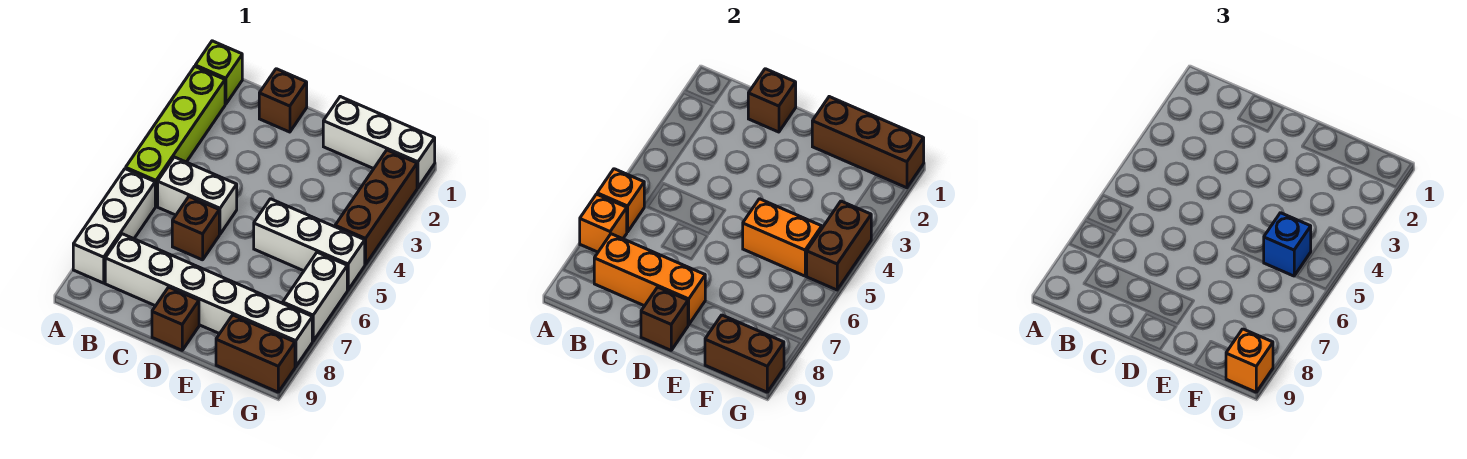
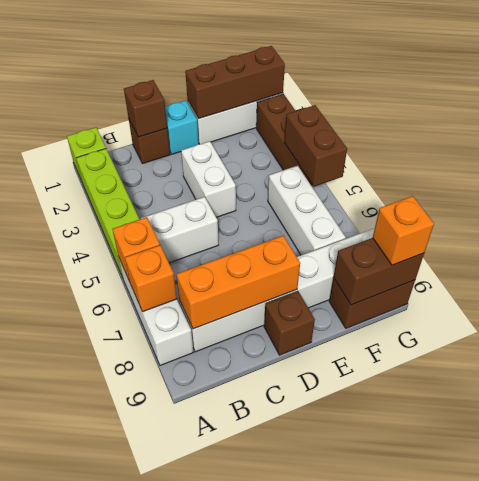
brown 1x1 brick [172,197,219,260] -> none
none -> cyan 1x1 brick [165,101,199,154]
brown 1x1 brick [641,287,688,350] -> none
white 1x3 brick [254,199,365,290] -> white 1x3 brick turned to [268,166,346,255]
orange 1x2 brick [743,199,822,276] -> none
blue 1x1 brick [1264,213,1311,276] -> none
white 1x2 brick [283,252,347,341] -> white 1x2 brick moved to [181,141,236,217]

